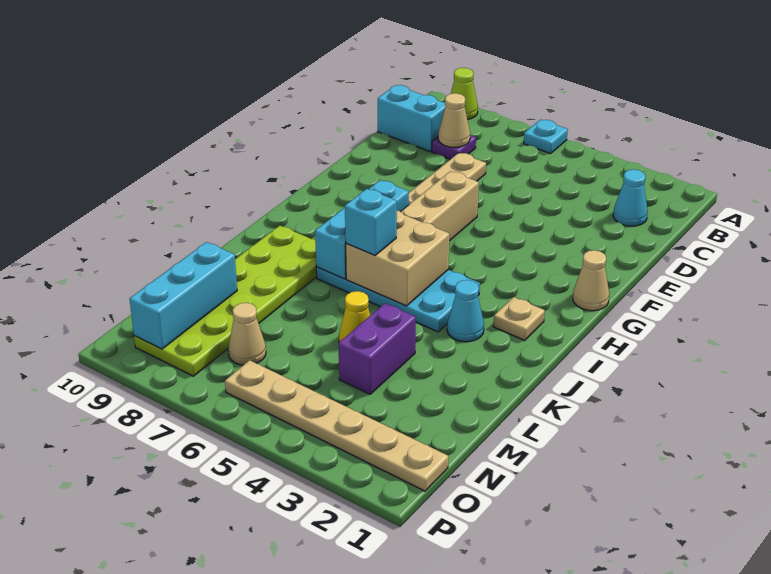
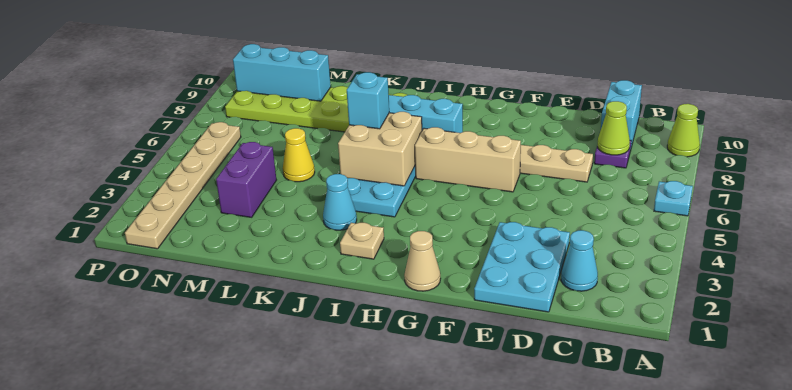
tan 1x1 cone [438,93,470,148] -> lime 1x1 cone [598,101,630,155]
none -> cyan 2x3 plate [474,222,570,312]
purple 1x2 brick [339,303,416,394] -> purple 1x2 brick turned to [216,142,276,217]
tan 1x1 cone [228,303,266,365] -> none

